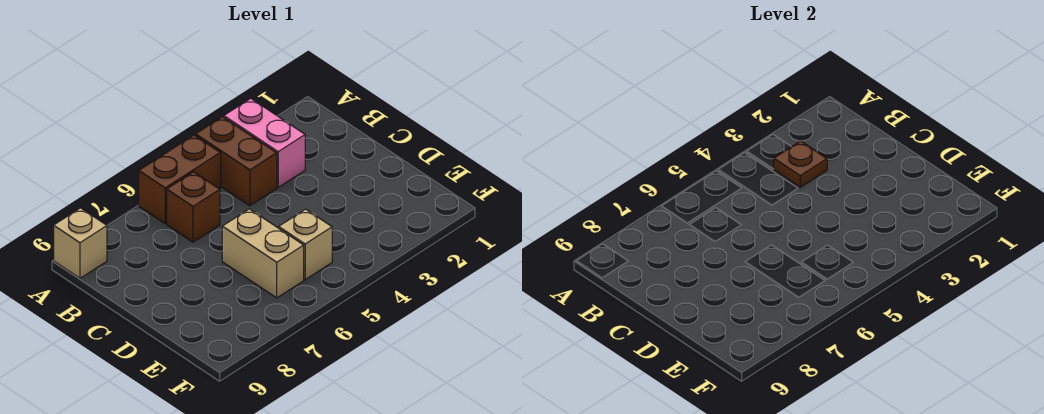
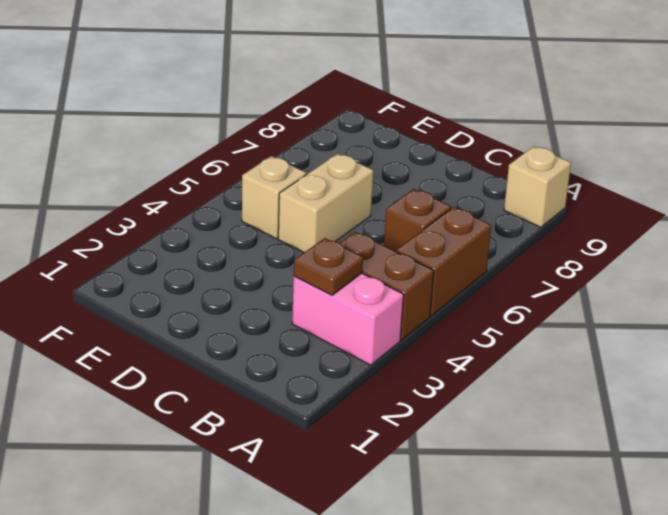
tan 1x2 brick [222,209,304,298] -> tan 1x2 brick turned to [278,154,373,252]

